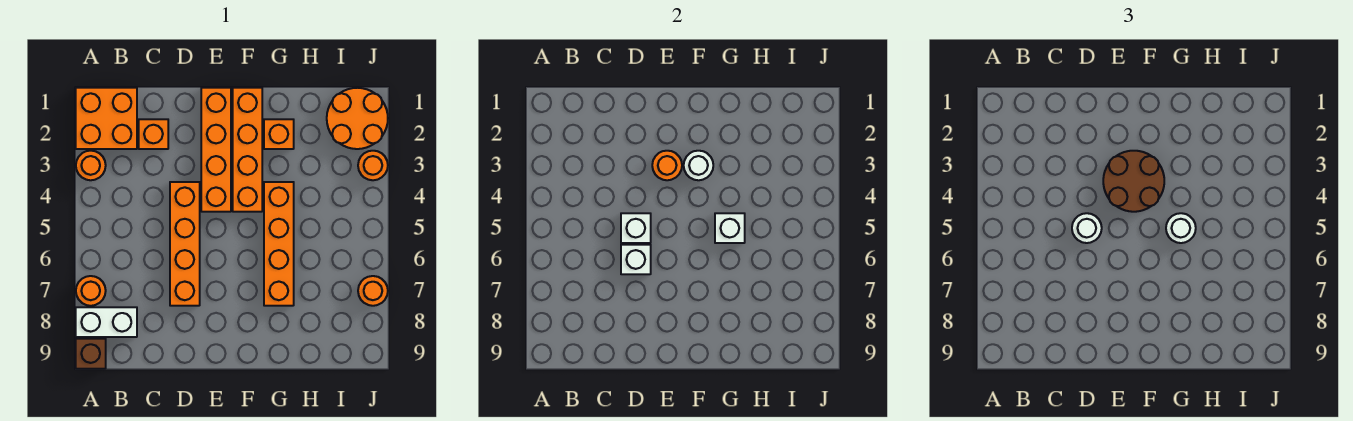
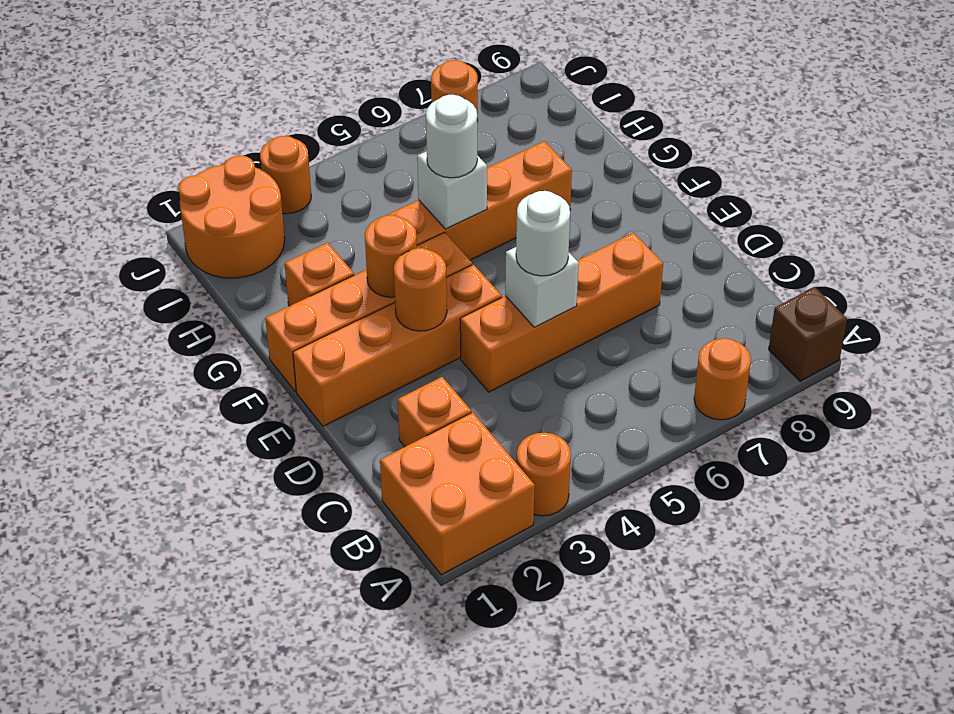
white 1x2 brick [76,307,137,337] -> none
white 1x1 brick [621,245,651,274] -> none
brown 2x2 round brick [1103,151,1164,212] -> none
white 1x1 round brick [684,151,713,180] -> orange 1x1 round brick [365,215,417,297]

